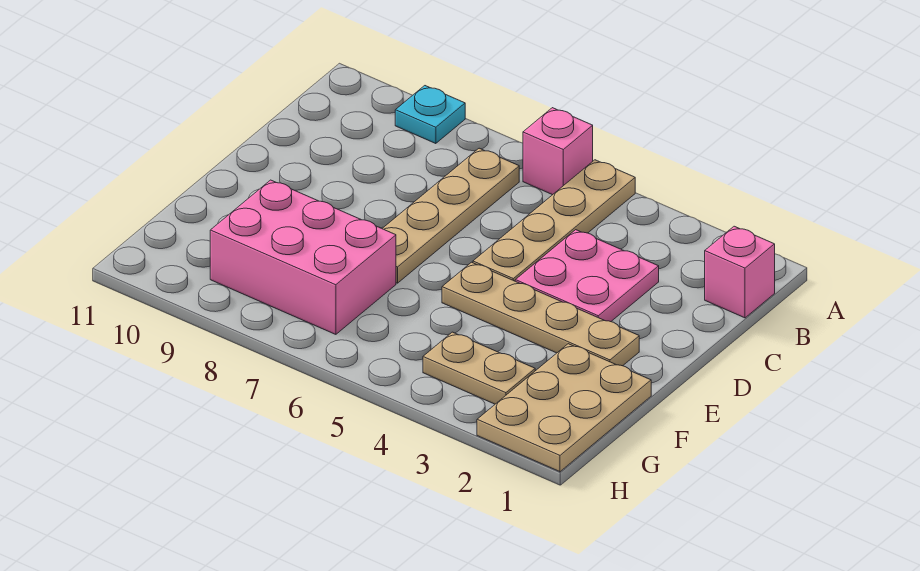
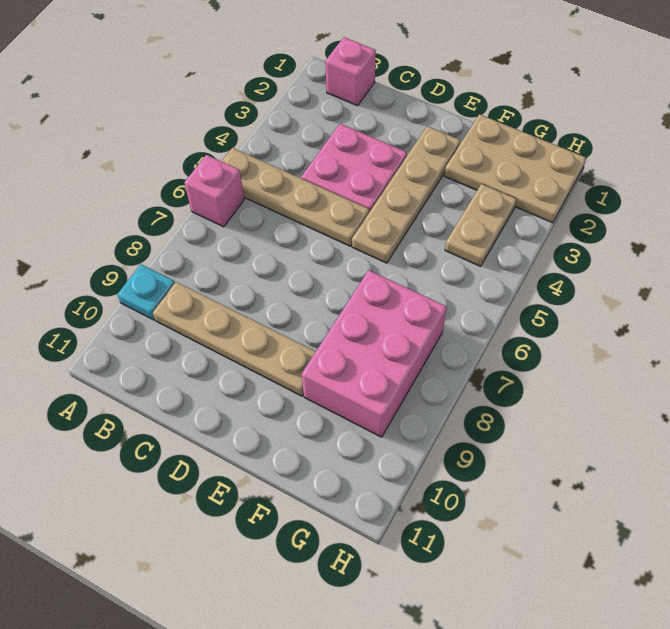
tan 1x4 plate [382,148,519,283] -> tan 1x4 plate moved to [153,282,316,396]

